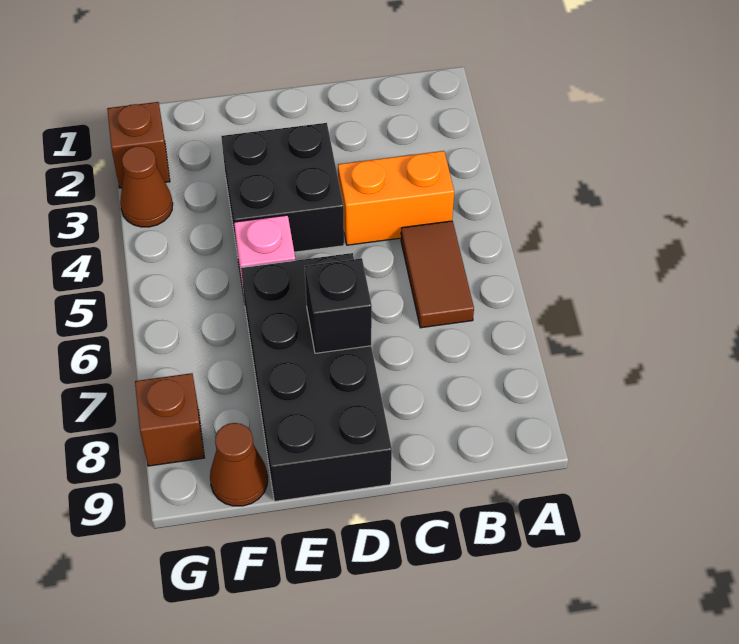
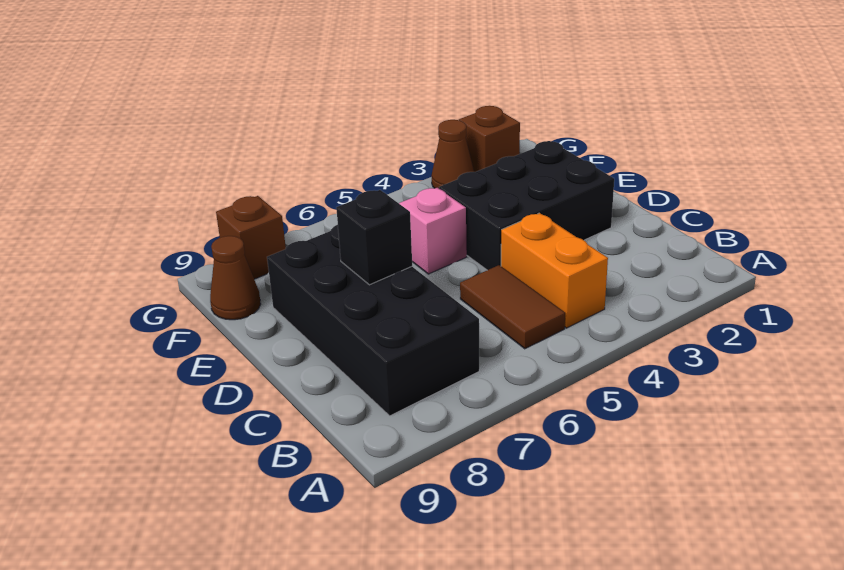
brown 1x2 tile [401,221,474,328] -> brown 1x2 tile turned to [460,265,565,349]
black 2x2 brick [221,123,344,252] -> black 2x3 brick [439,141,614,270]
black 2x4 brick [241,253,392,501] -> black 2x4 brick turned to [267,225,479,416]

